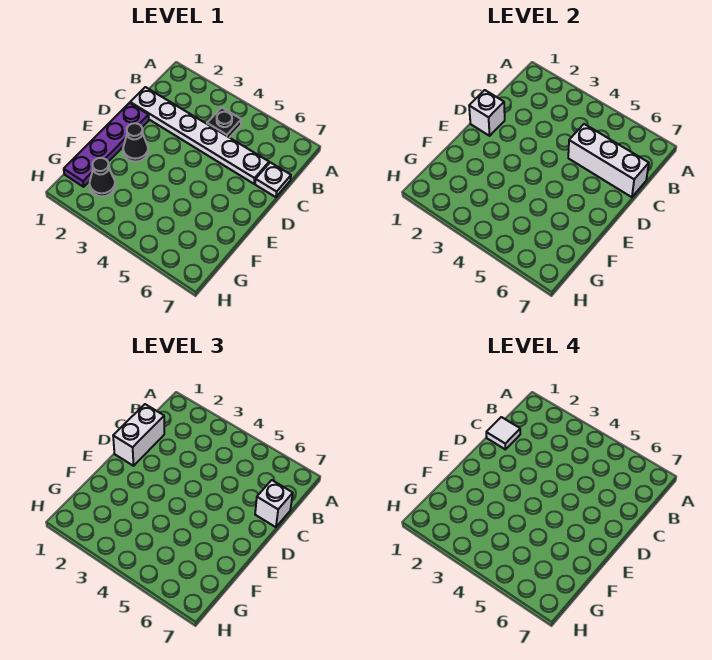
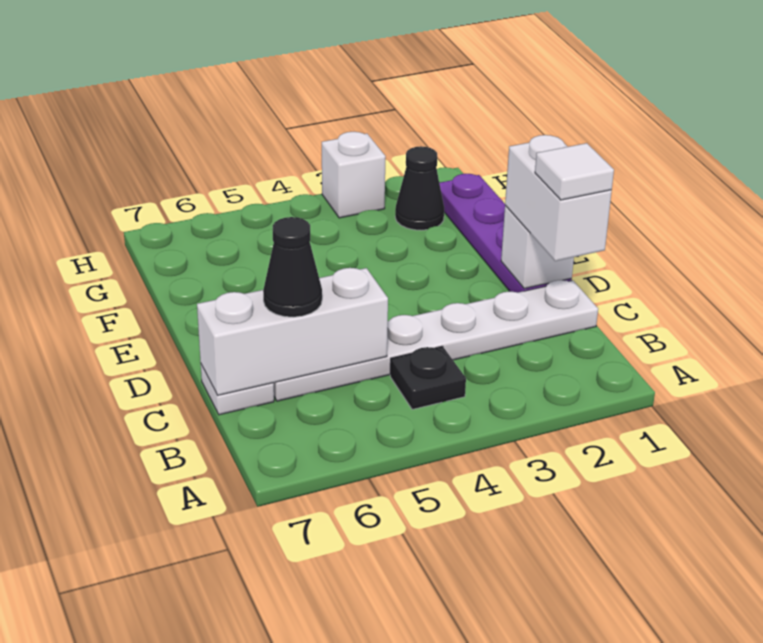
white 1x1 brick [255,480,293,527] -> white 1x1 brick moved to [322,132,386,218]
black 1x1 cone [123,123,148,162] -> black 1x1 cone moved to [263,217,322,317]

